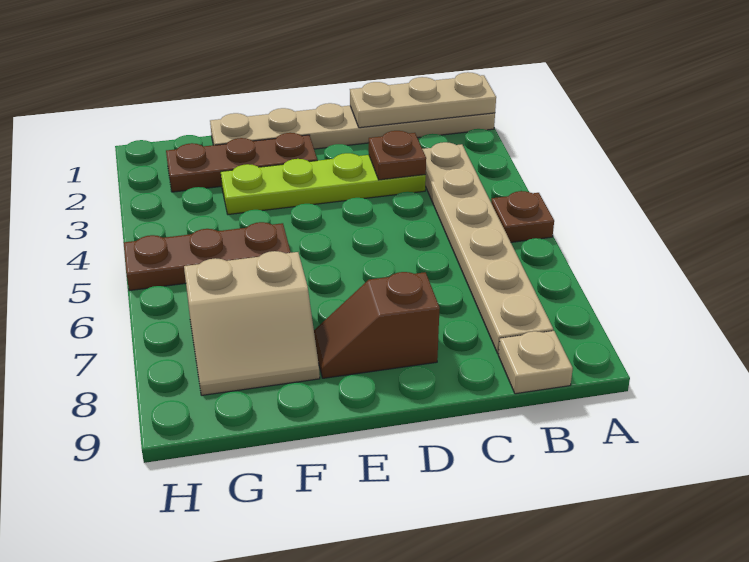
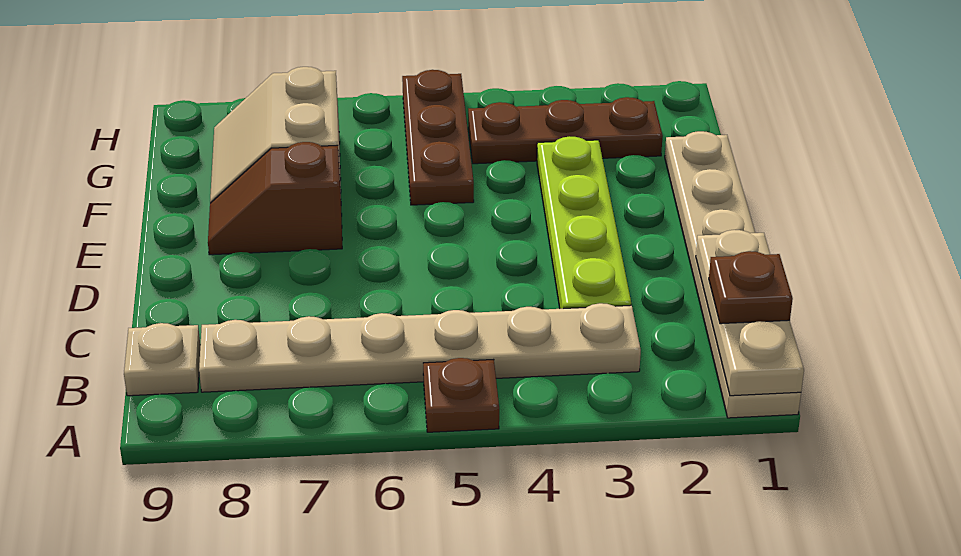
brown 1x1 plate [369,131,426,180] -> brown 1x1 plate moved to [709,251,793,324]
brown 1x2 slope [314,272,440,378] -> brown 1x2 slope turned to [208,142,342,255]
brown 1x3 plate [166,133,317,192] -> brown 1x3 plate turned to [468,97,663,164]

